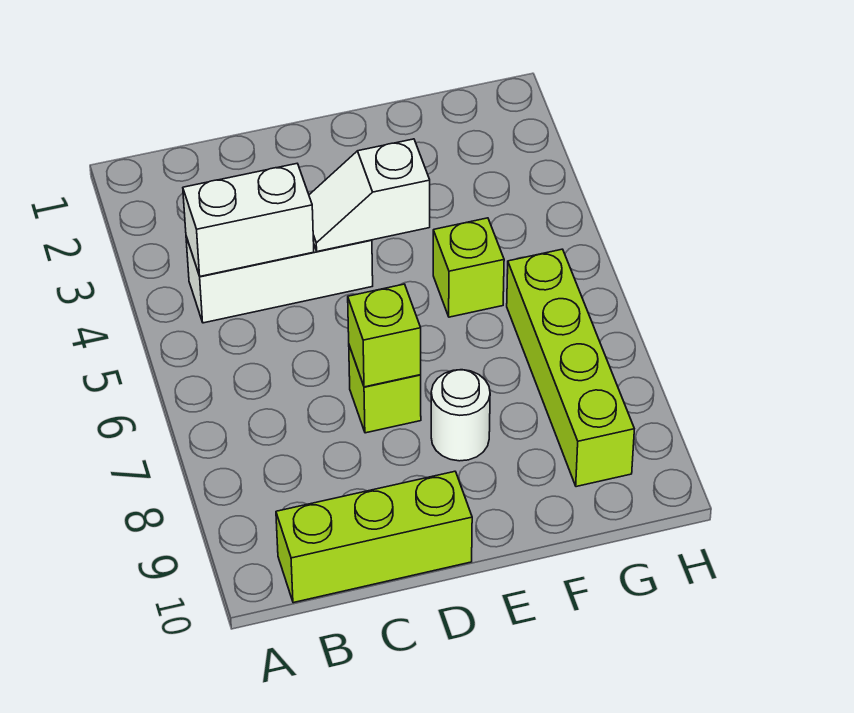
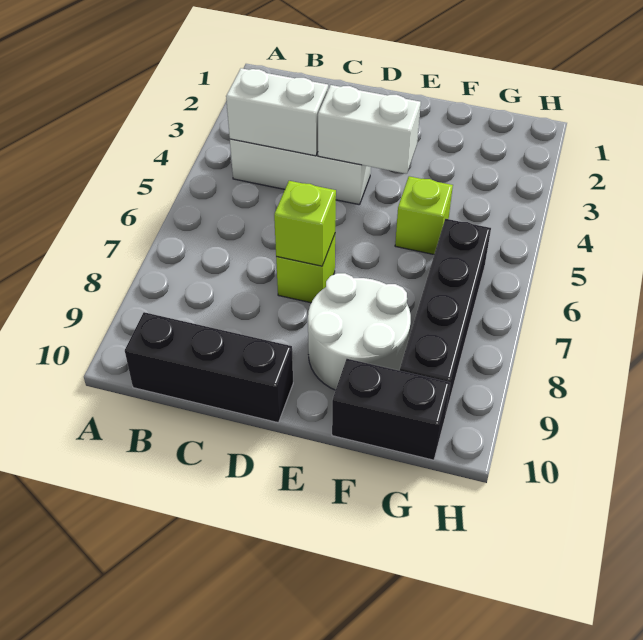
lime 1x3 brick [276,471,472,603] -> black 1x3 brick [125,312,293,423]
white 1x2 slope [309,139,430,252] -> white 1x2 brick [318,85,421,174]
white 1x1 round brick [431,370,490,461] -> white 2x2 round brick [308,273,411,390]
none -> black 1x2 brick [332,359,450,460]
lime 1x4 brick [507,249,634,487] -> black 1x4 brick [400,219,491,416]

